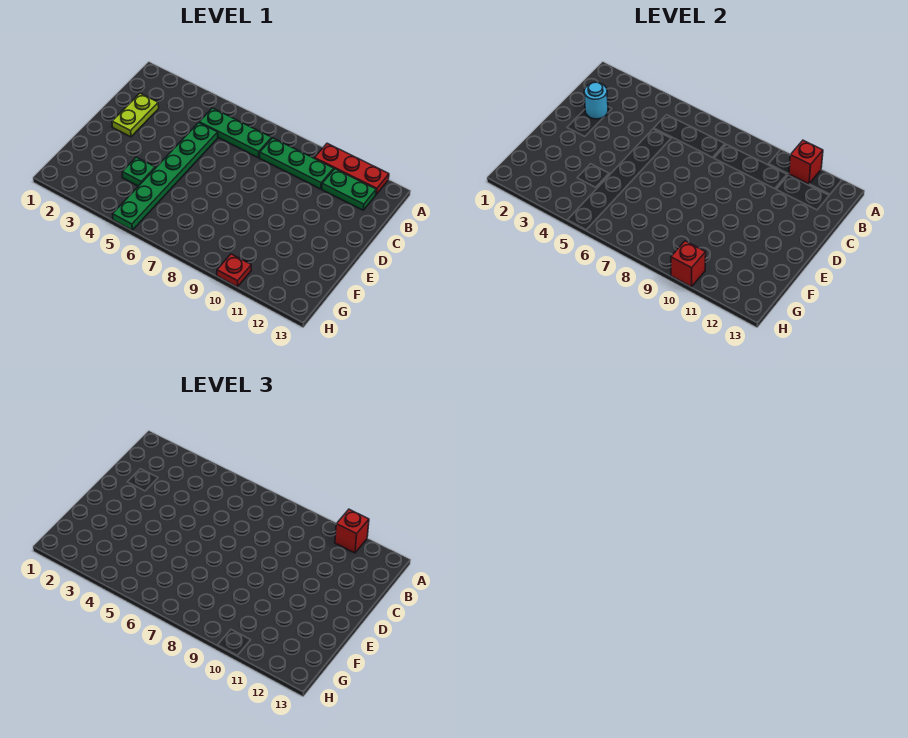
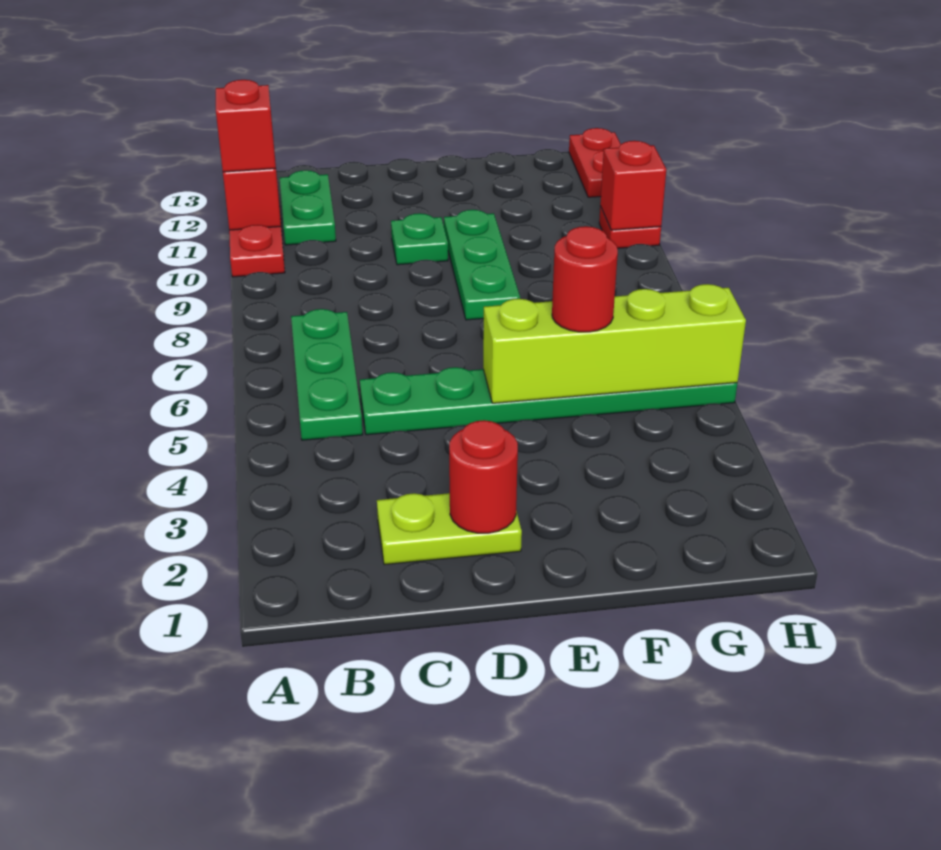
green 1x3 plate [260,138,334,189] -> green 1x3 plate moved to [444,210,520,320]
cyan 1x1 round brick [584,82,608,119] -> none
none -> red 1x1 round brick [449,420,518,533]
none -> lime 1x4 brick [483,284,746,403]
green 1x1 plate [122,157,155,186] -> green 1x1 plate moved to [391,213,448,265]
none -> red 1x1 round brick [552,226,618,332]
none -> red 1x2 plate [569,128,621,197]

